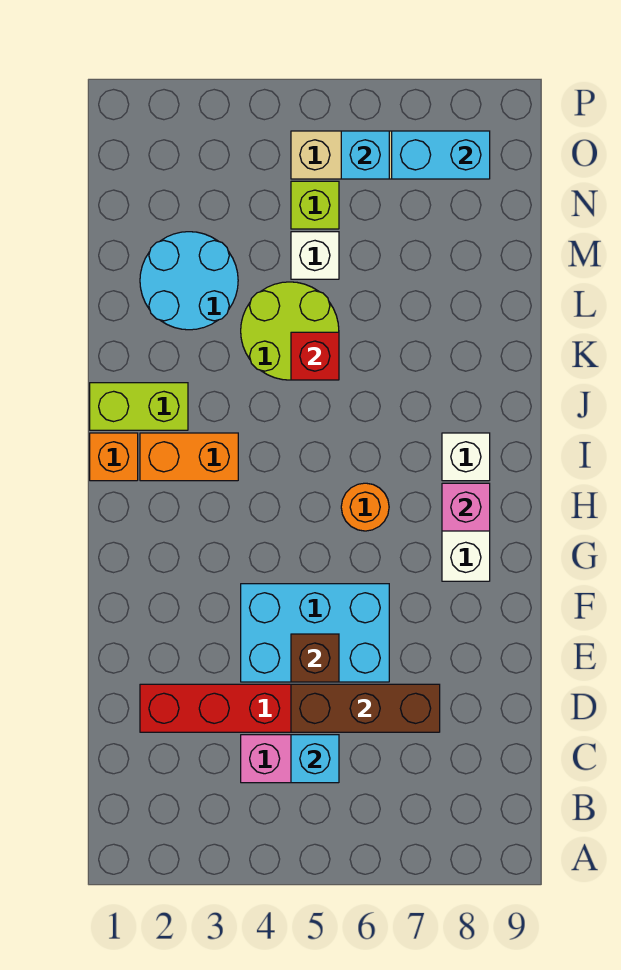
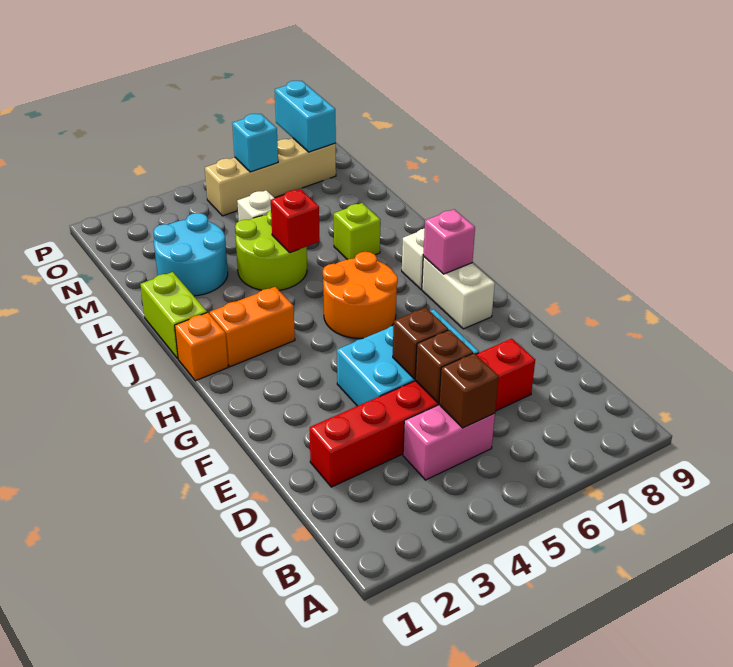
cyan 1x1 brick [291,735,339,783] -> brown 1x1 brick [439,353,499,428]
brown 1x3 brick [291,684,440,732] -> brown 1x1 brick [415,330,473,403]
orange 1x1 round brick [341,483,389,531] -> orange 2x2 round brick [323,252,398,338]
lime 1x2 brick [90,383,188,430] -> lime 1x2 brick turned to [140,272,207,358]
lime 1x1 brick [291,181,339,229] -> lime 1x1 brick moved to [334,203,380,260]
cyan 1x2 brick [392,131,490,179] -> cyan 1x2 brick turned to [275,81,336,152]

